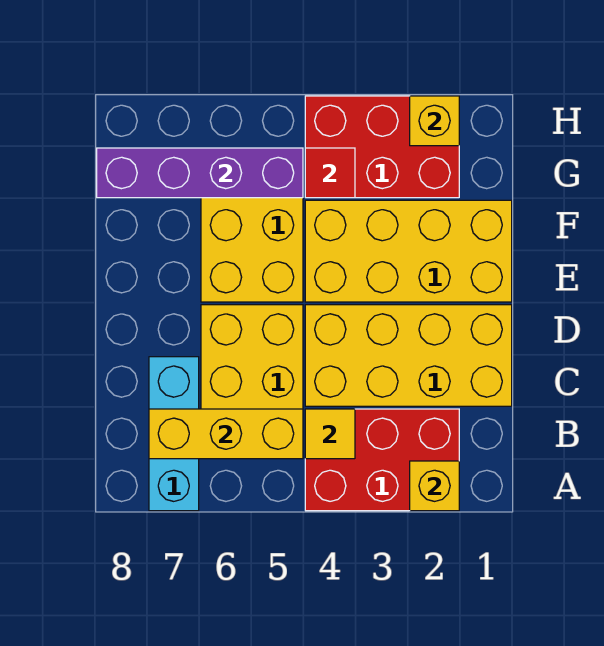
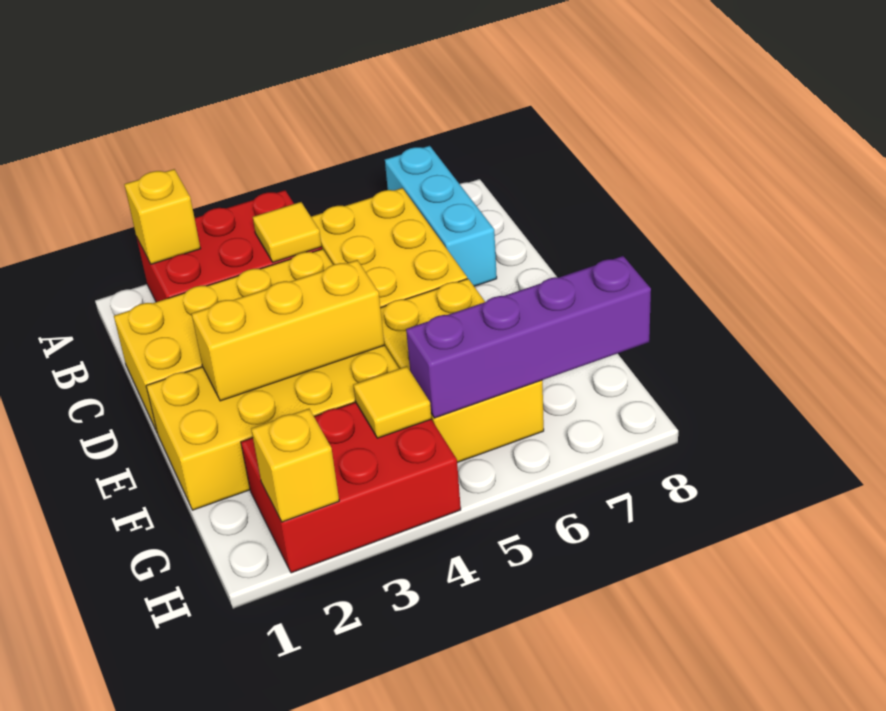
yellow 1x3 brick [149,409,303,459] -> yellow 1x3 brick moved to [192,260,384,401]
red 1x1 tile [305,148,355,198] -> yellow 1x1 tile [353,366,432,438]

